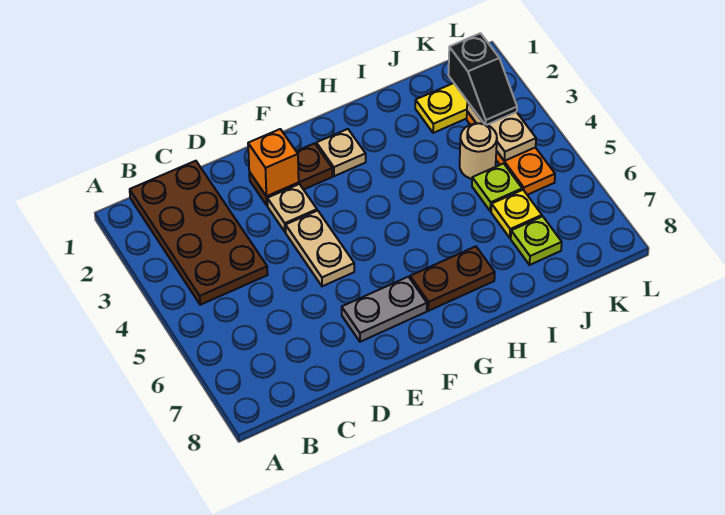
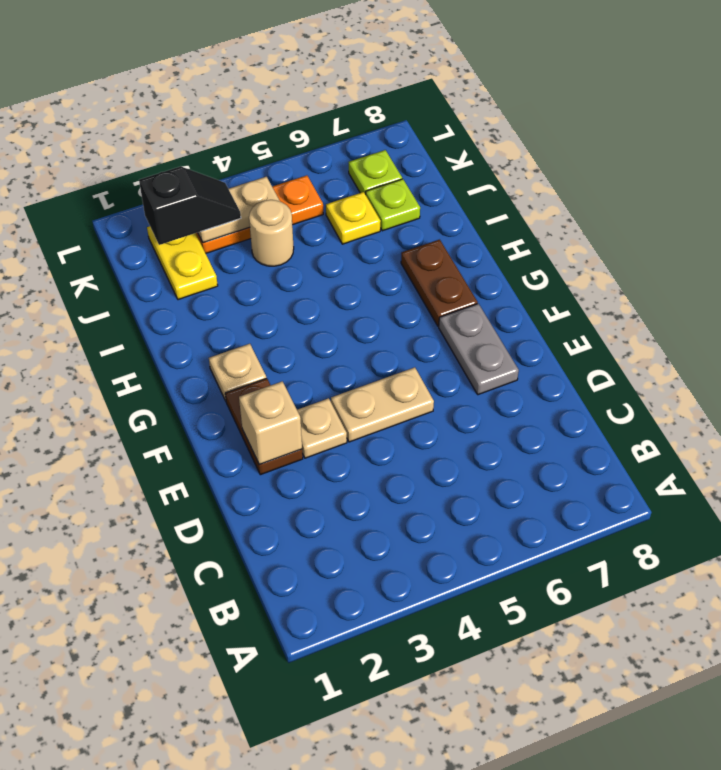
brown 2x4 plate [130,161,268,305] -> none
orange 1x1 brick [248,129,299,196] -> tan 1x1 brick [239,381,302,465]
lime 1x1 plate [472,163,522,211] -> lime 1x1 plate moved to [348,150,402,195]

